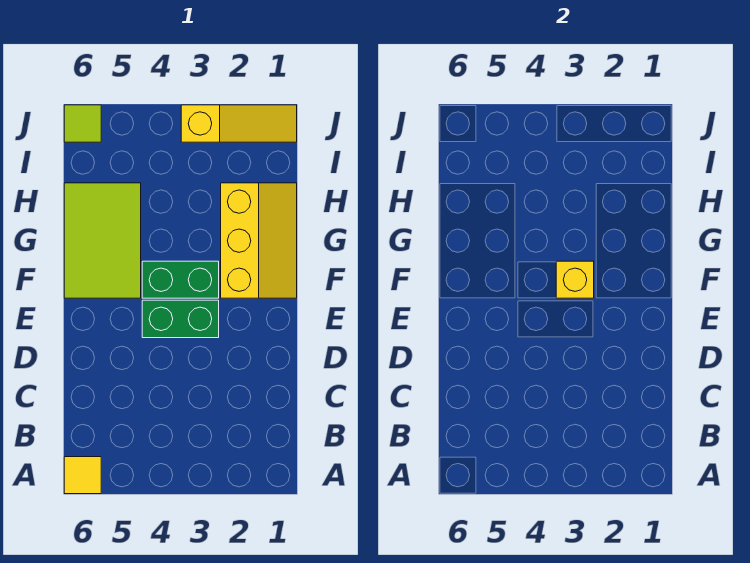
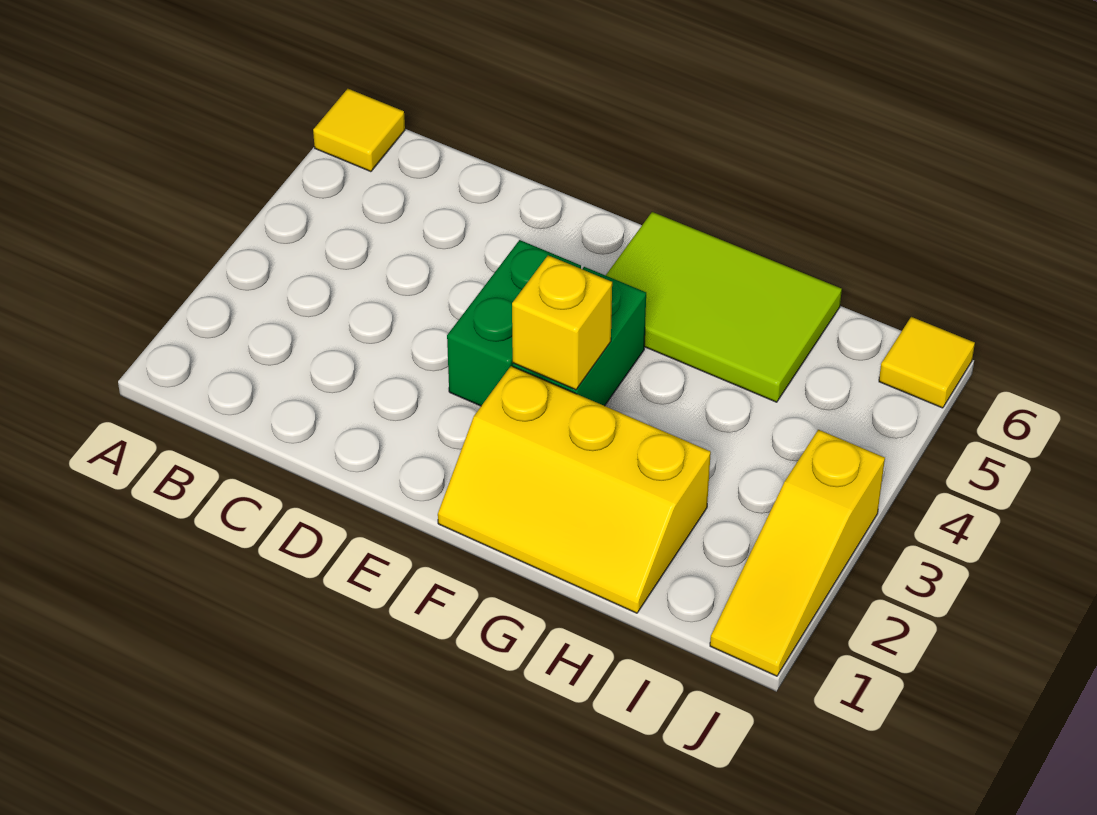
lime 1x1 tile [64,105,101,142] -> yellow 1x1 tile [879,317,975,408]

